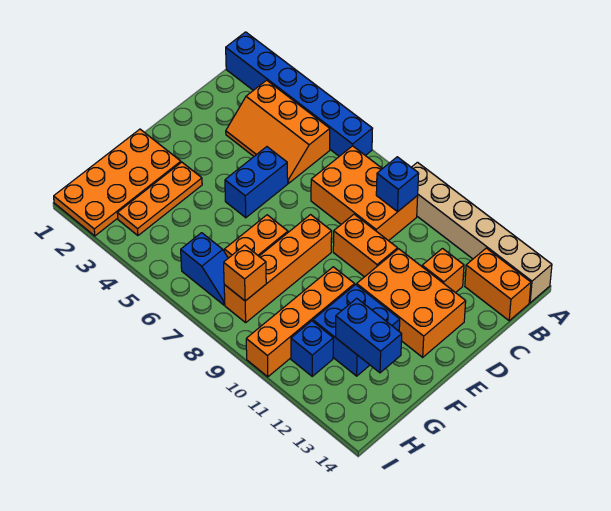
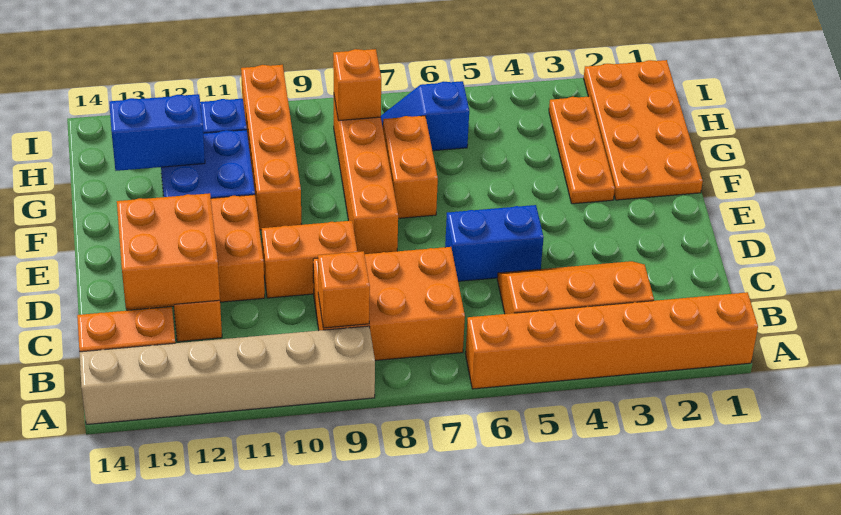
blue 1x6 brick [226,32,373,156] -> orange 1x6 brick [465,292,758,389]
blue 1x1 brick [376,157,419,212] -> orange 1x1 brick [318,251,370,328]
none -> orange 2x2 brick [117,193,220,309]
blue 1x2 brick [225,147,288,218] -> blue 1x2 brick turned to [445,205,544,281]

